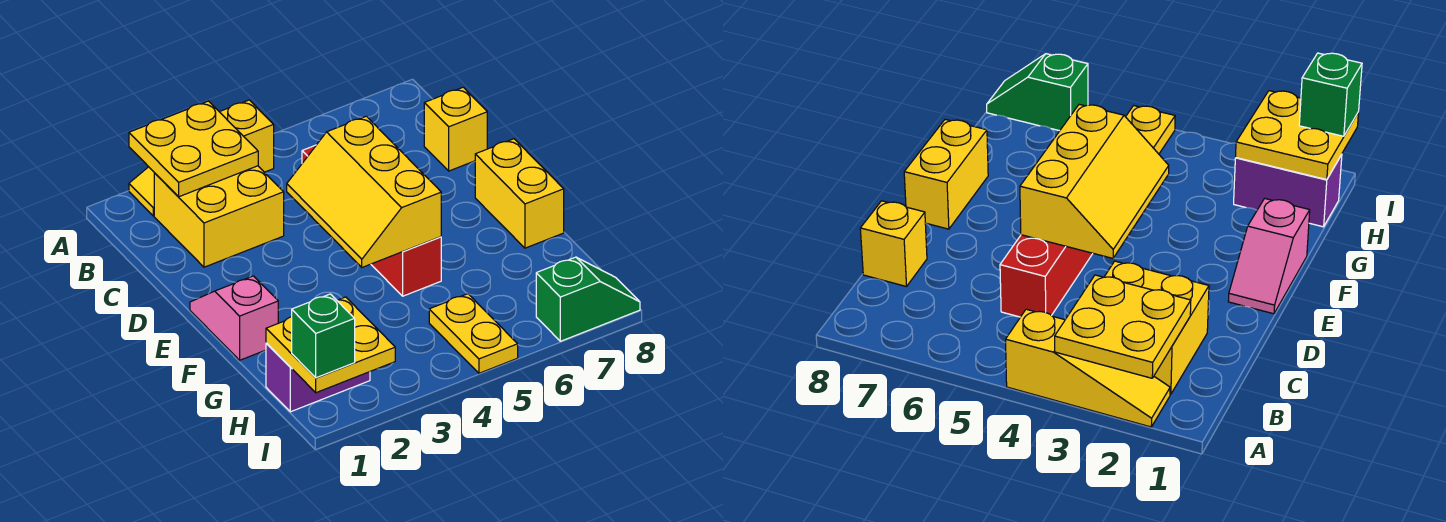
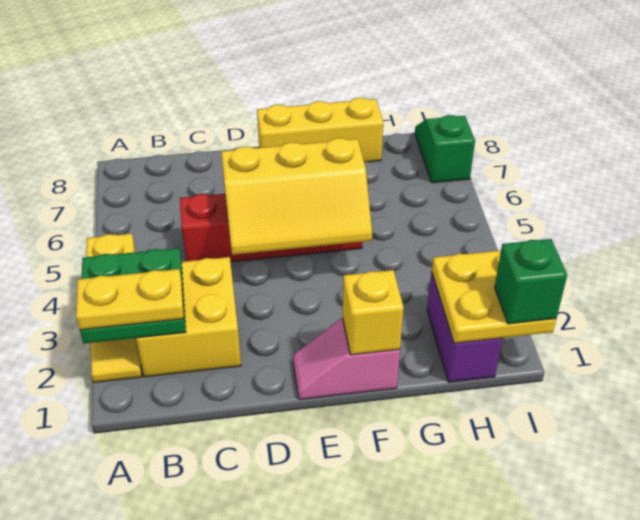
yellow 2x2 plate [129,101,258,197] -> green 2x2 plate [80,248,186,344]
yellow 1x1 brick [424,87,487,171] -> yellow 1x1 brick moved to [343,270,404,355]
yellow 1x2 brick [475,139,564,248] -> yellow 1x3 brick [257,98,383,162]
yellow 1x2 plate [429,294,518,373] -> yellow 1x2 plate moved to [76,269,184,330]

